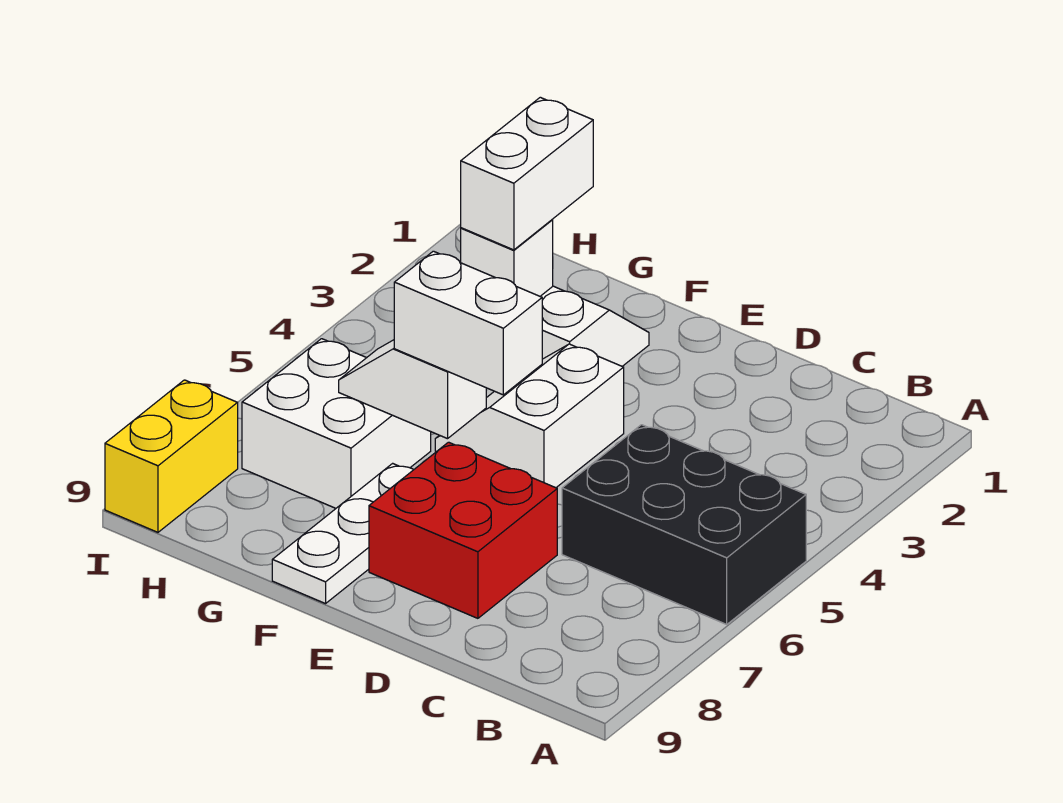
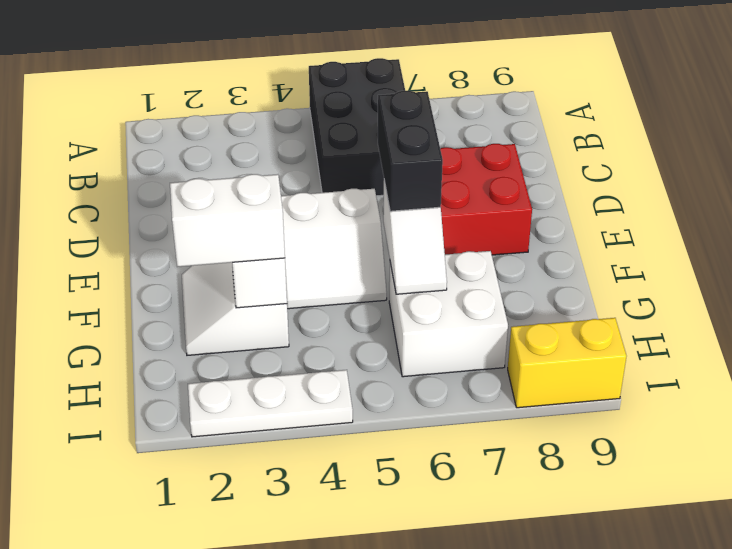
white 1x2 brick [394,251,542,395] -> black 1x2 brick [378,91,443,211]
white 1x3 plate [272,463,414,604] -> white 1x3 plate moved to [188,370,353,437]

